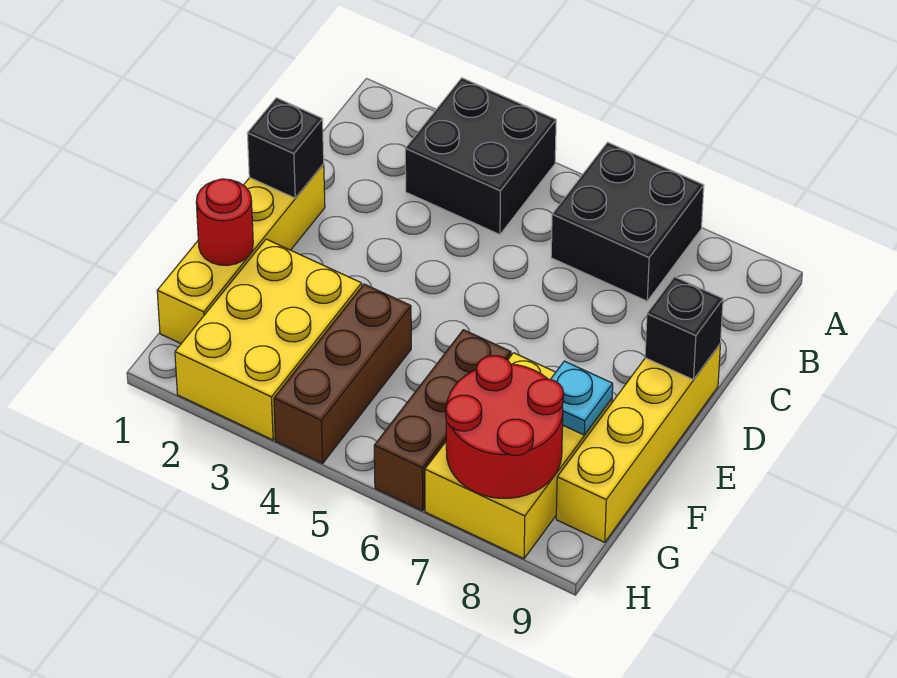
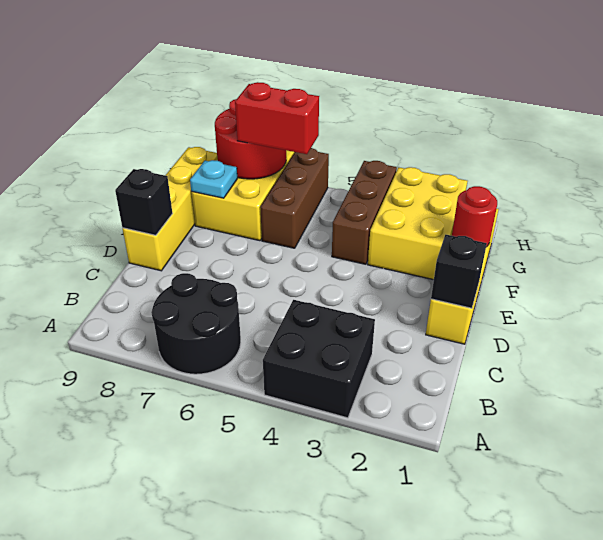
black 2x2 brick [551,142,704,301] -> black 2x2 round brick [151,273,241,374]
none -> red 1x2 brick [235,82,319,154]

